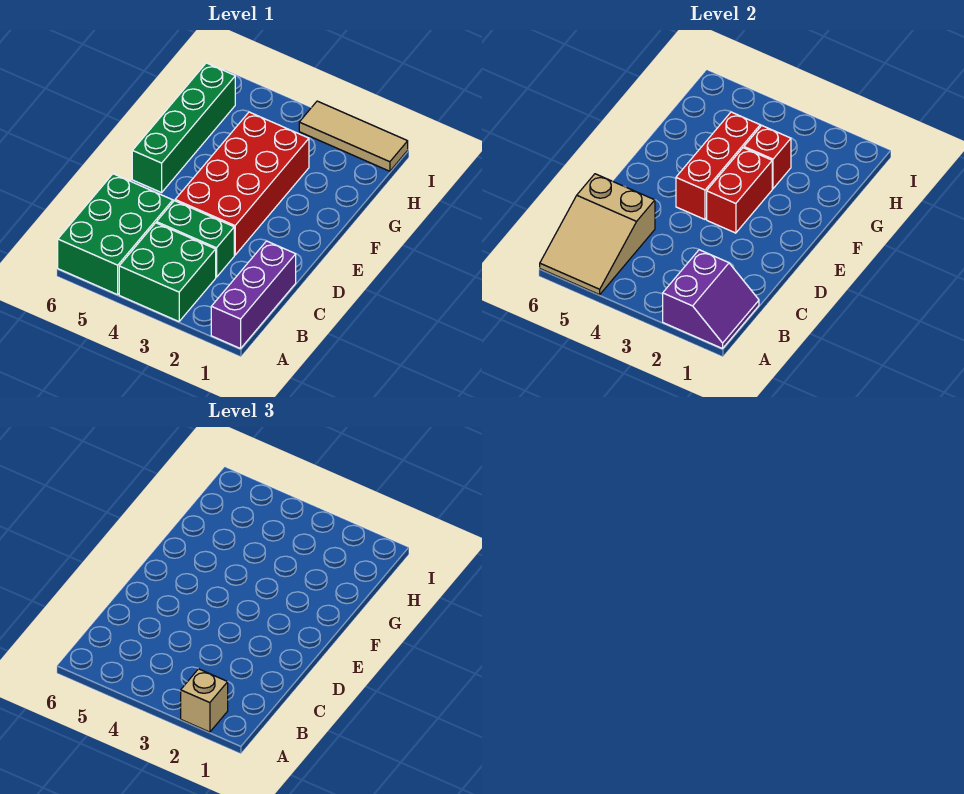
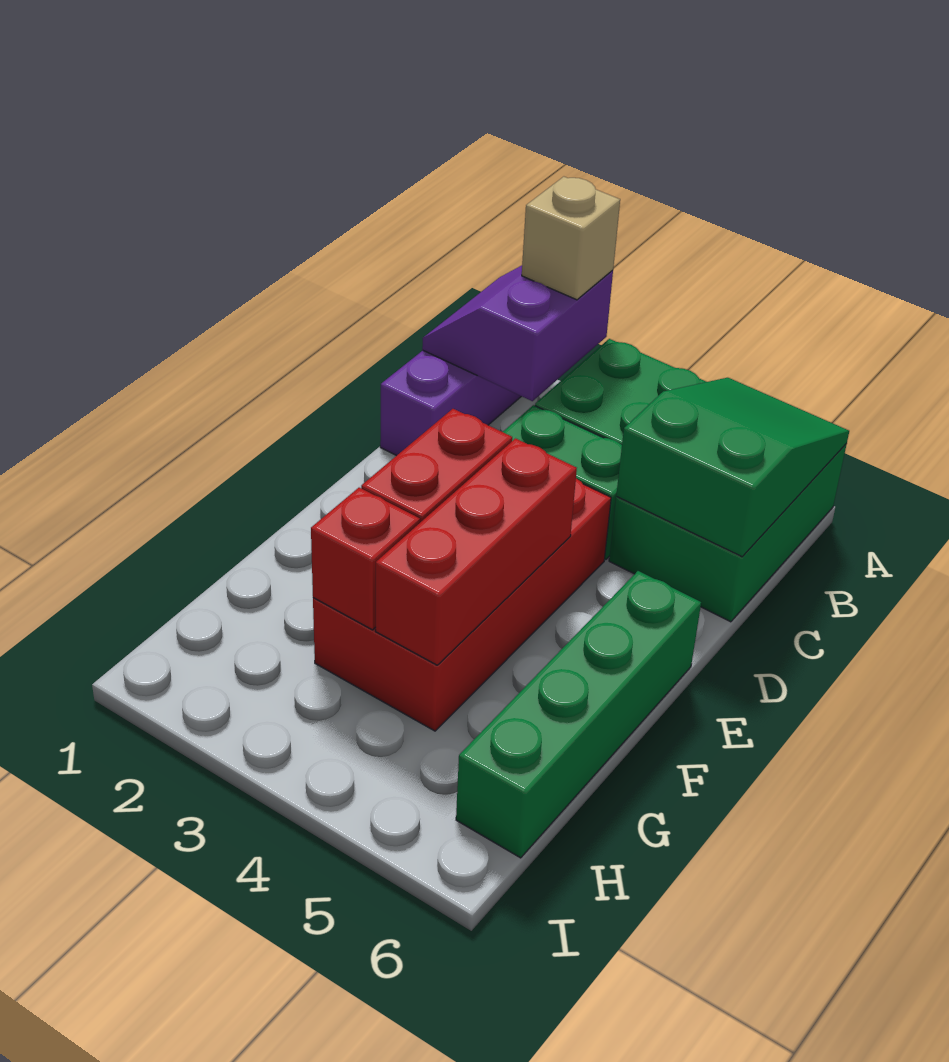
tan 2x3 slope [540,174,655,295] -> green 2x3 slope [616,378,849,557]
tan 1x3 tile [299,101,408,171] -> none

